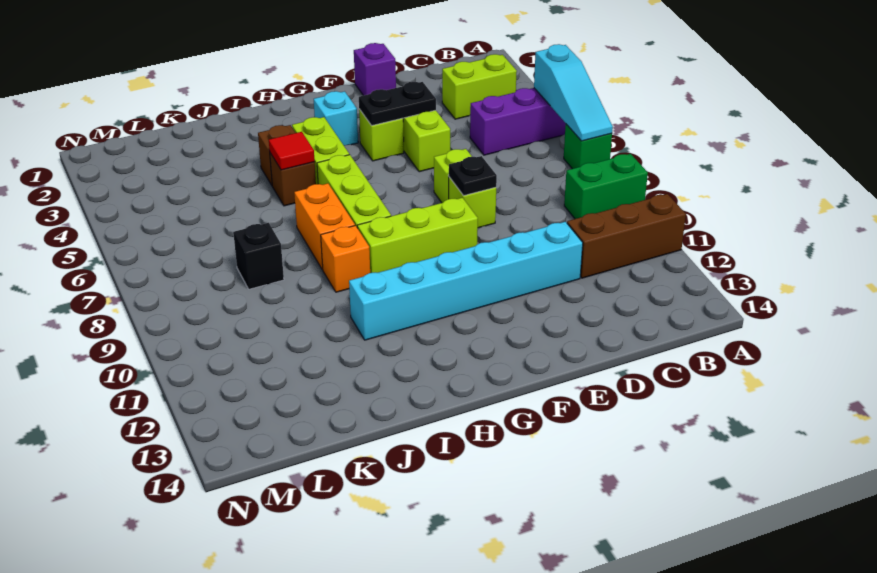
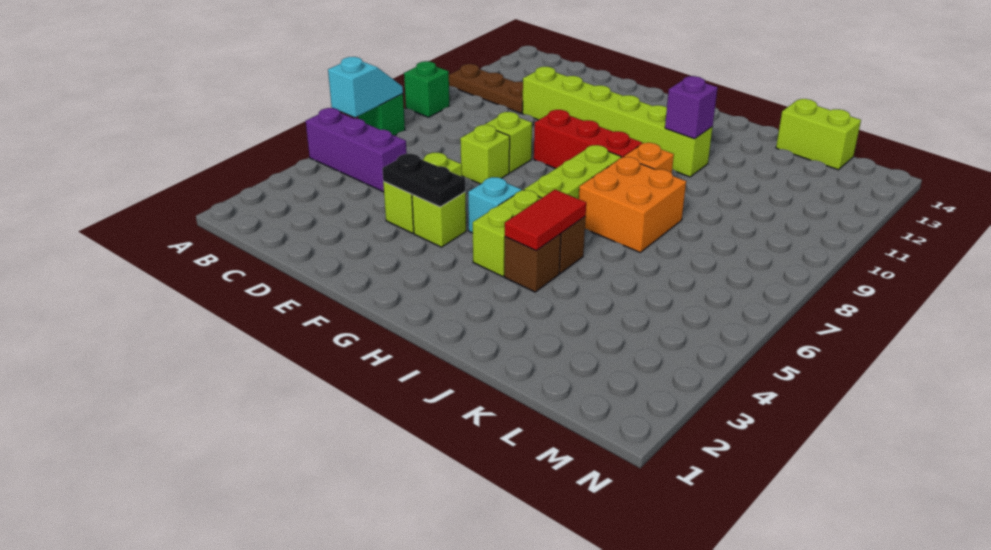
cyan 1x3 slope [534,44,613,141] -> cyan 1x2 slope [328,57,403,117]
green 1x2 brick [564,154,648,219] -> green 1x1 brick [404,61,449,117]
brown 1x3 brick [567,194,686,278] -> brown 1x3 plate [449,64,523,113]
lime 1x2 brick [442,54,517,119] -> lime 1x2 brick moved to [776,99,861,170]
cyan 1x6 brick [349,222,583,340] -> lime 1x6 brick [522,67,713,177]
purple 1x1 brick [354,43,396,96] -> purple 1x1 brick moved to [665,76,718,139]
black 1x1 plate [449,156,497,196] -> none
lime 1x3 brick [357,198,478,273] -> red 1x3 brick [534,110,642,169]
cyan 1x1 brick [314,91,358,145] -> cyan 1x1 brick moved to [468,177,521,233]
red 1x1 tile [269,132,315,170] -> red 1x2 tile [505,190,586,251]
orange 1x2 brick [294,183,355,269] -> orange 2x2 brick [579,157,686,252]
black 1x1 brick [233,223,284,289] -> none

